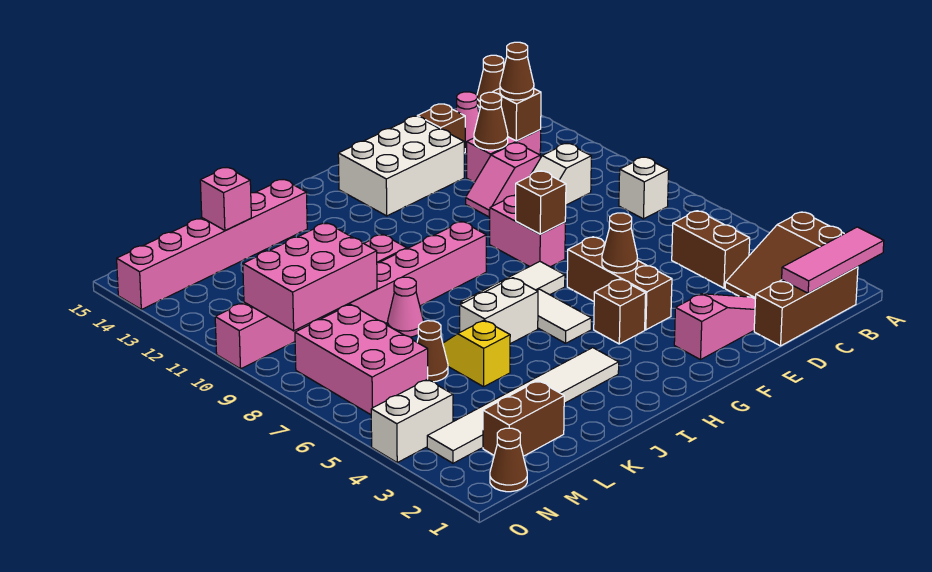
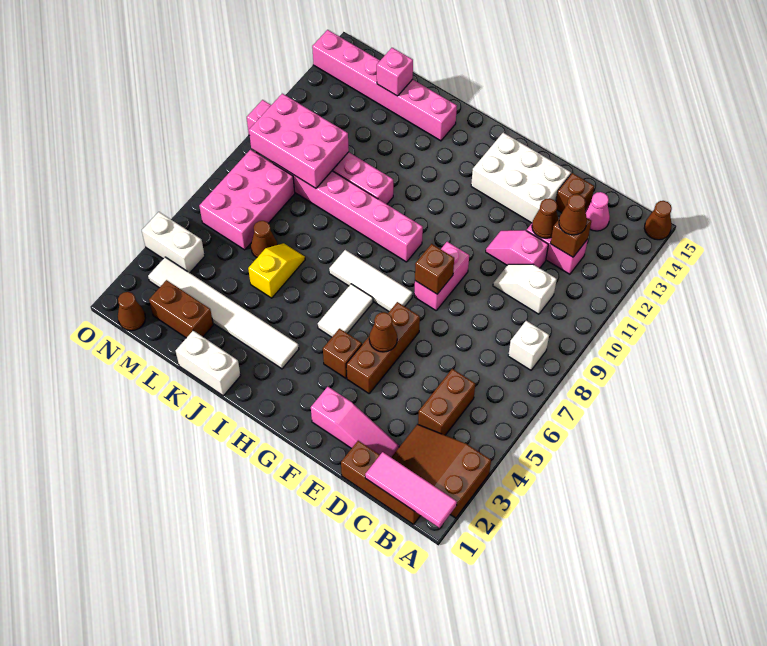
white 1x2 brick [460,278,538,344] -> white 1x2 brick moved to [176,331,241,396]
pink 1x1 cone [388,277,423,337] -> none

